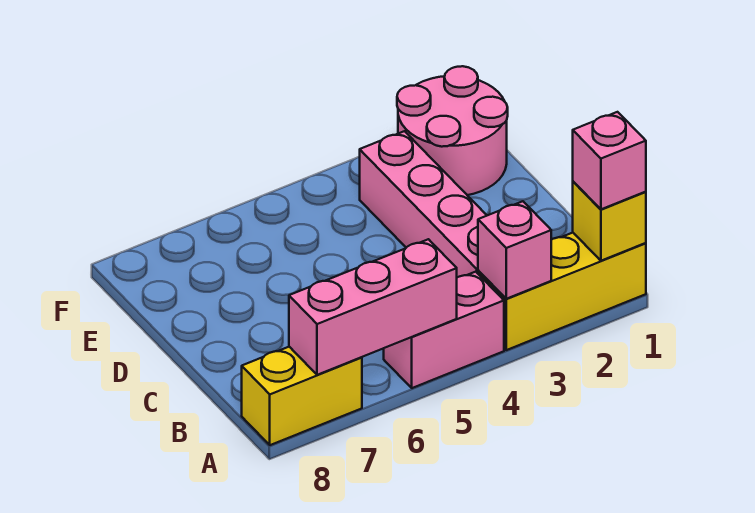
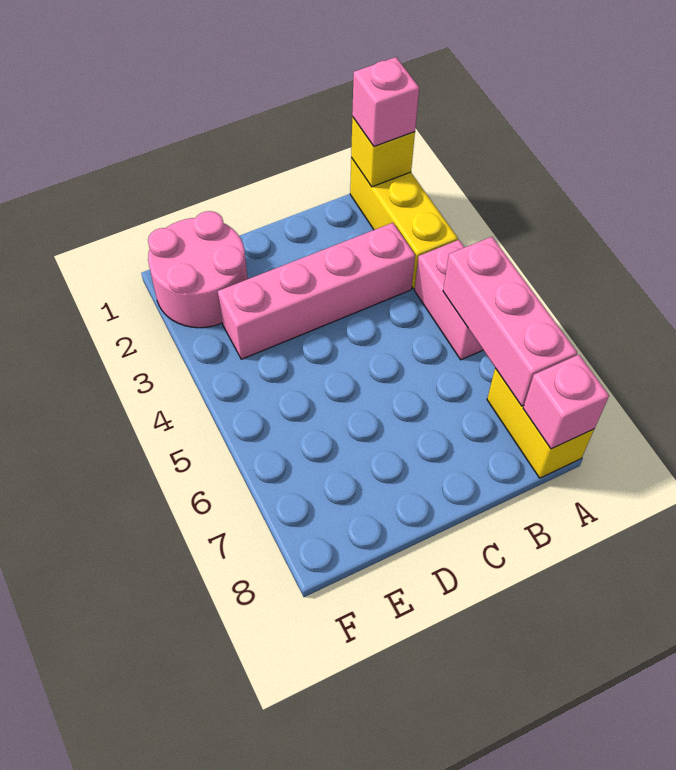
pink 1x1 brick [478,201,551,299] -> pink 1x1 brick moved to [523,355,609,449]

